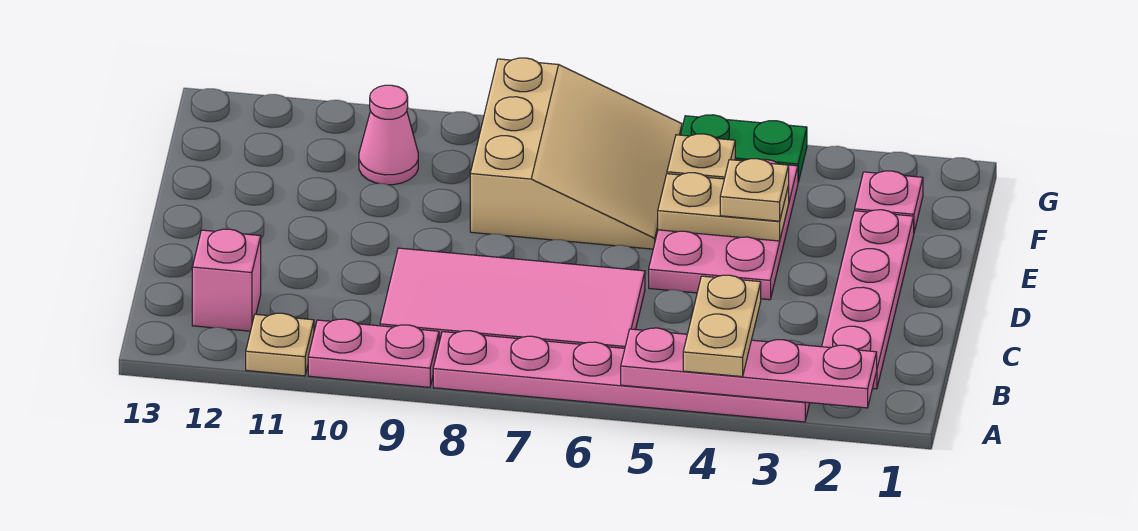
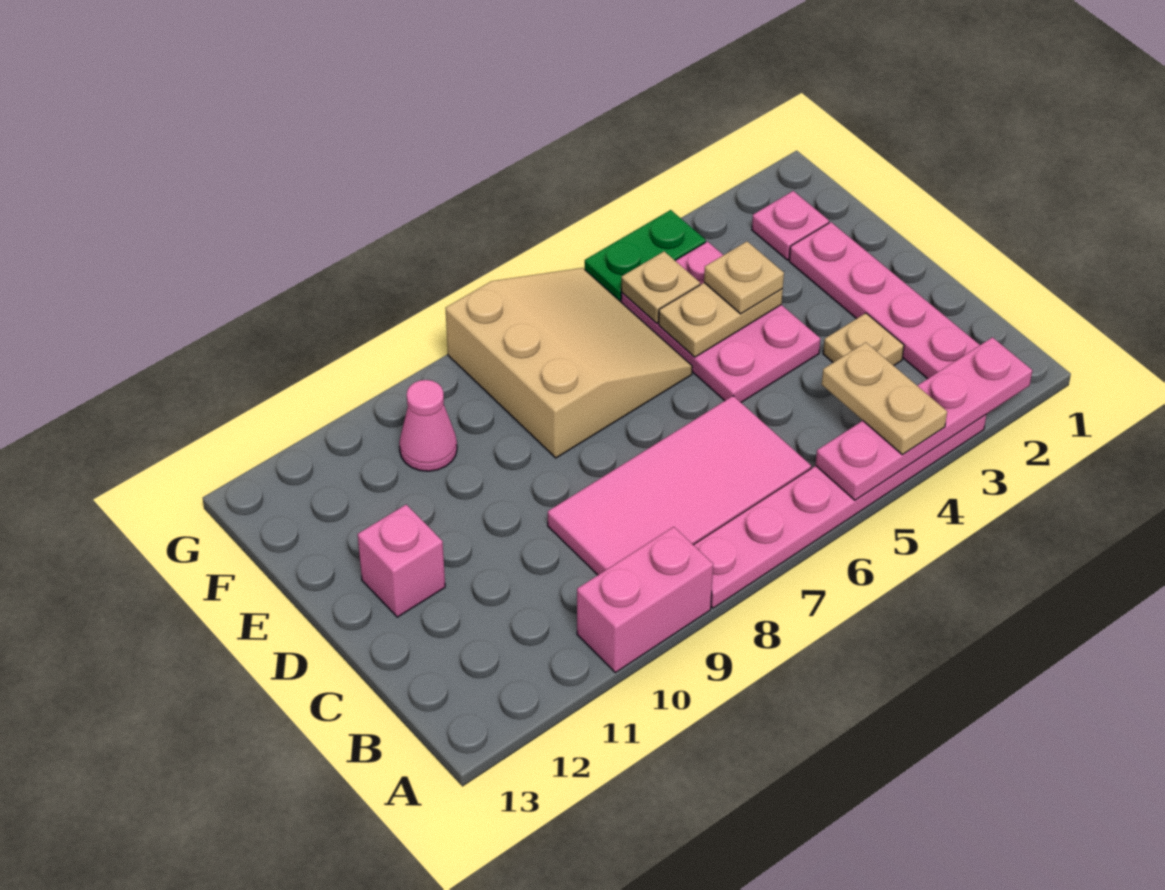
pink 1x2 plate [308,319,439,387] -> pink 1x2 brick [577,527,713,673]
tan 1x1 plate [246,313,314,376] -> tan 1x1 plate moved to [823,313,904,366]
pink 1x1 brick [192,229,261,331] -> pink 1x1 brick moved to [358,505,445,617]

